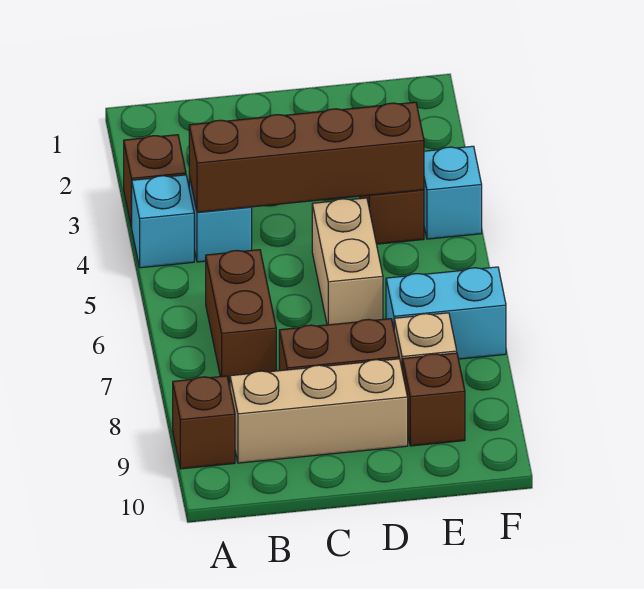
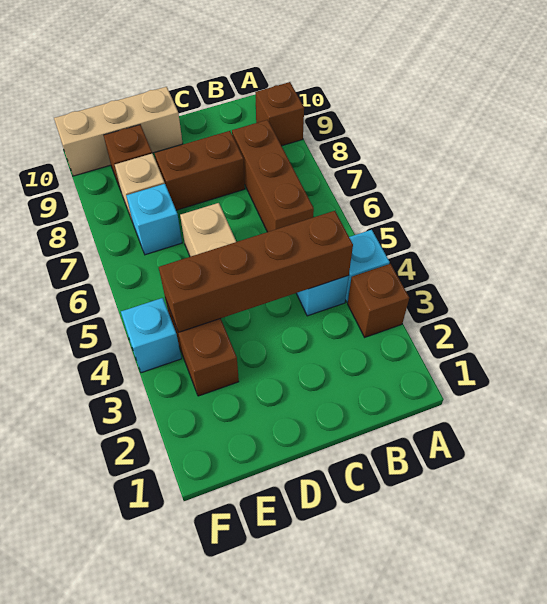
brown 1x2 brick [206,250,276,382] -> brown 1x3 brick [232,120,314,232]
tan 1x3 brick [230,359,408,463] -> tan 1x3 brick moved to [54,87,183,176]
cyan 1x2 brick [386,267,506,359] -> cyan 1x1 brick [126,184,182,255]

